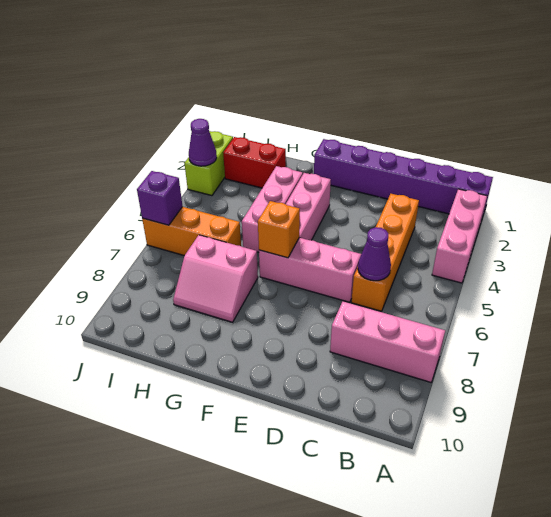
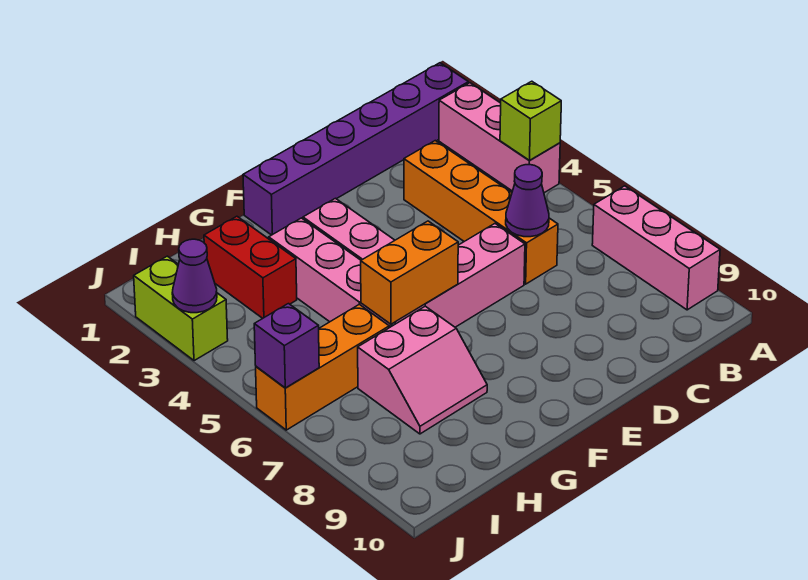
none -> lime 1x1 brick [500,81,561,160]
pink 1x3 brick [330,301,445,382] -> pink 1x3 brick turned to [592,186,720,310]
orange 1x1 brick [258,201,300,258] -> orange 1x2 brick [361,221,458,324]
red 1x2 brick [223,137,286,188] -> red 1x2 brick turned to [204,216,297,318]

